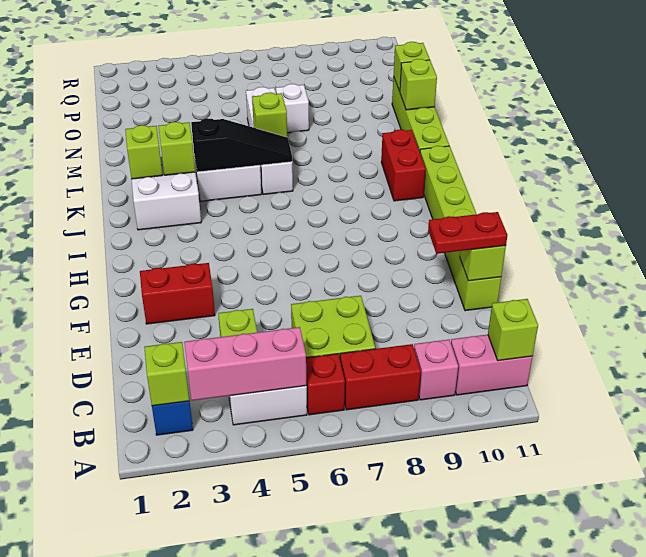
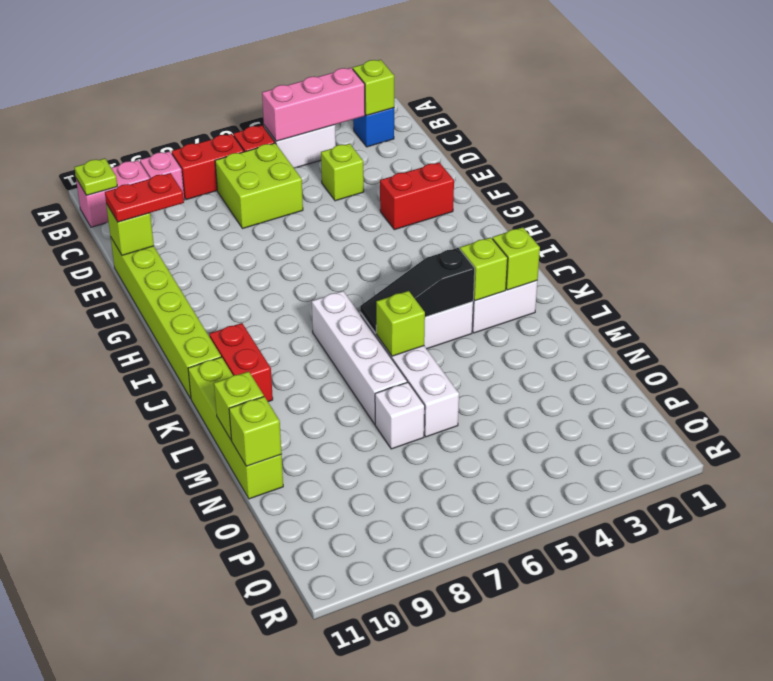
lime 1x1 brick [488,299,538,361] -> lime 1x1 plate [74,158,117,195]
none -> white 1x4 brick [312,291,407,424]

